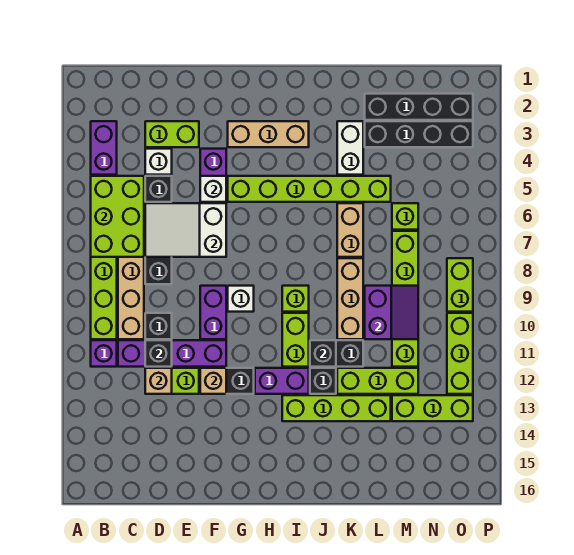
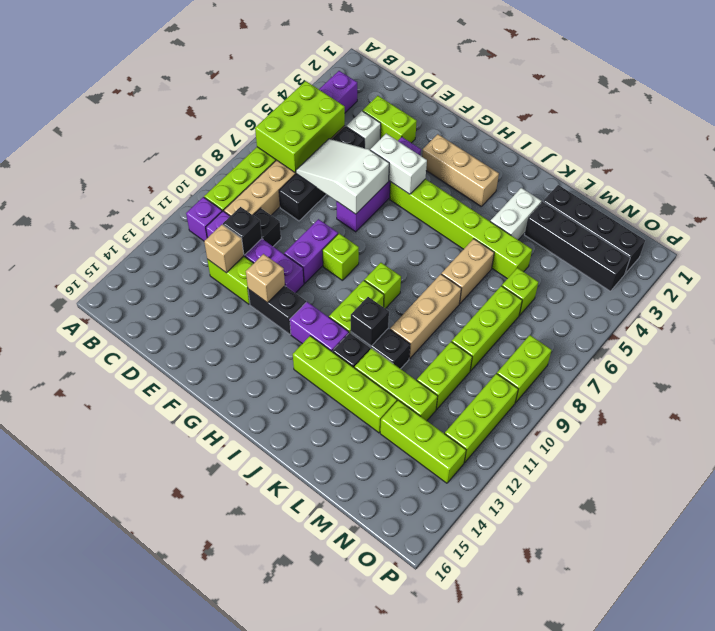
white 1x1 brick [200,176,226,202] -> white 1x2 brick [370,134,427,194]
white 1x1 brick [228,286,254,312] -> lime 1x1 brick [322,234,359,280]
purple 2x2 slope [365,286,418,339] -> none

